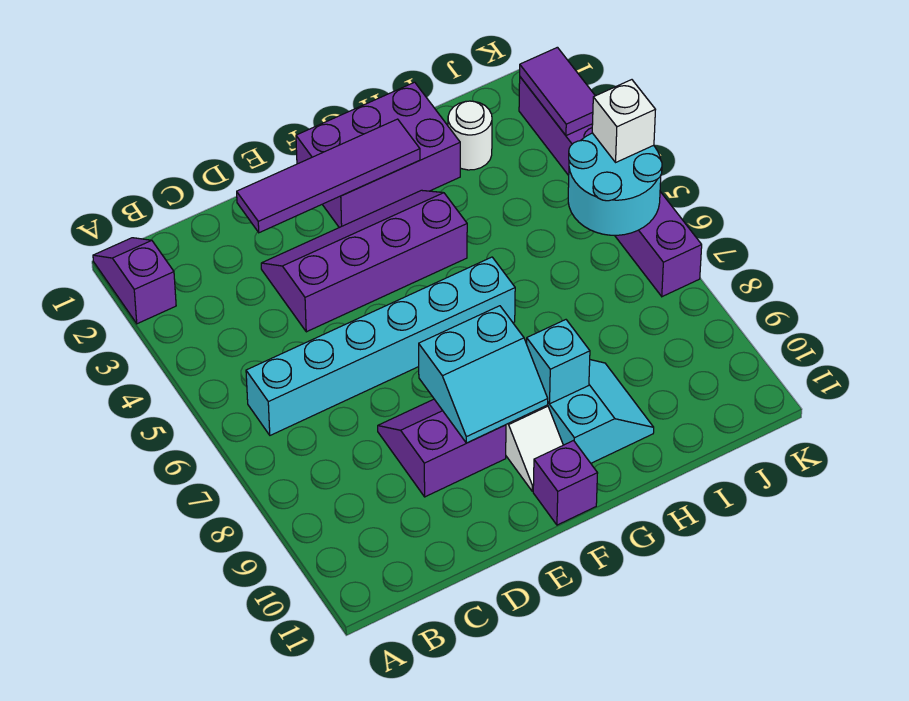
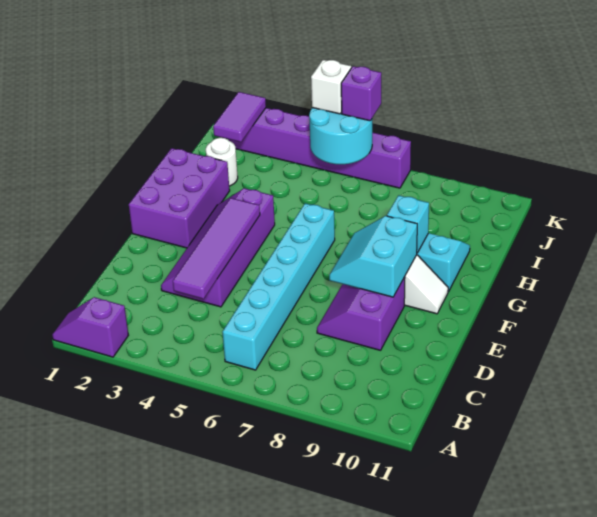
purple 1x4 tile [237,119,420,233] -> purple 1x4 tile moved to [173,198,260,299]
cyan 2x2 slope [419,306,548,443] -> cyan 2x2 slope turned to [329,216,417,297]
purple 1x1 brick [533,441,598,525] -> purple 1x1 brick moved to [341,66,381,121]
purple 1x2 tile [520,47,595,136] -> purple 1x2 tile turned to [213,92,266,142]

